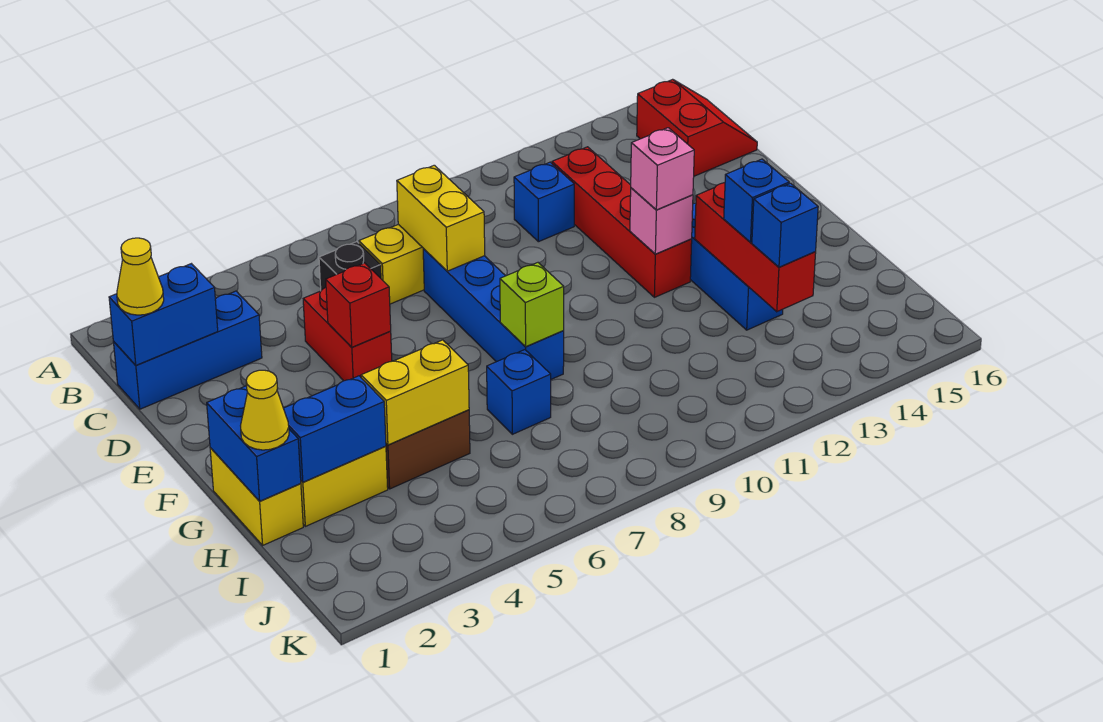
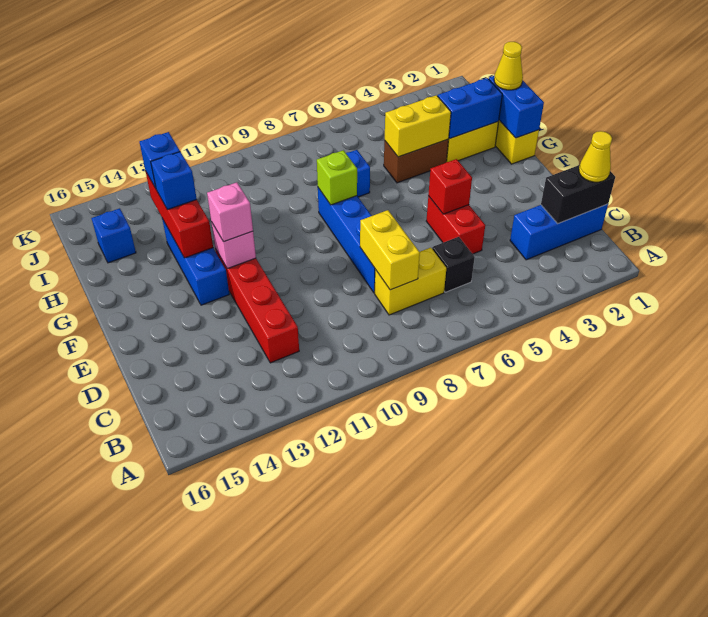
red 2x2 slope [637,79,757,176] -> none
blue 1x2 brick [109,264,218,365] -> black 1x2 brick [541,165,615,224]
blue 1x1 brick [514,162,574,242] -> blue 1x1 brick moved to [91,208,136,263]

